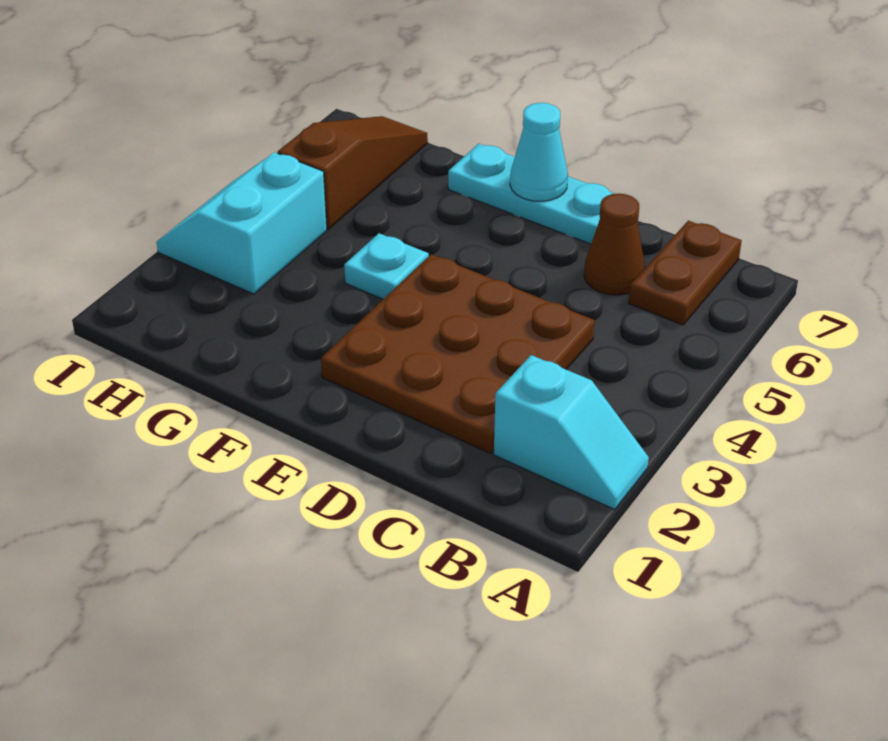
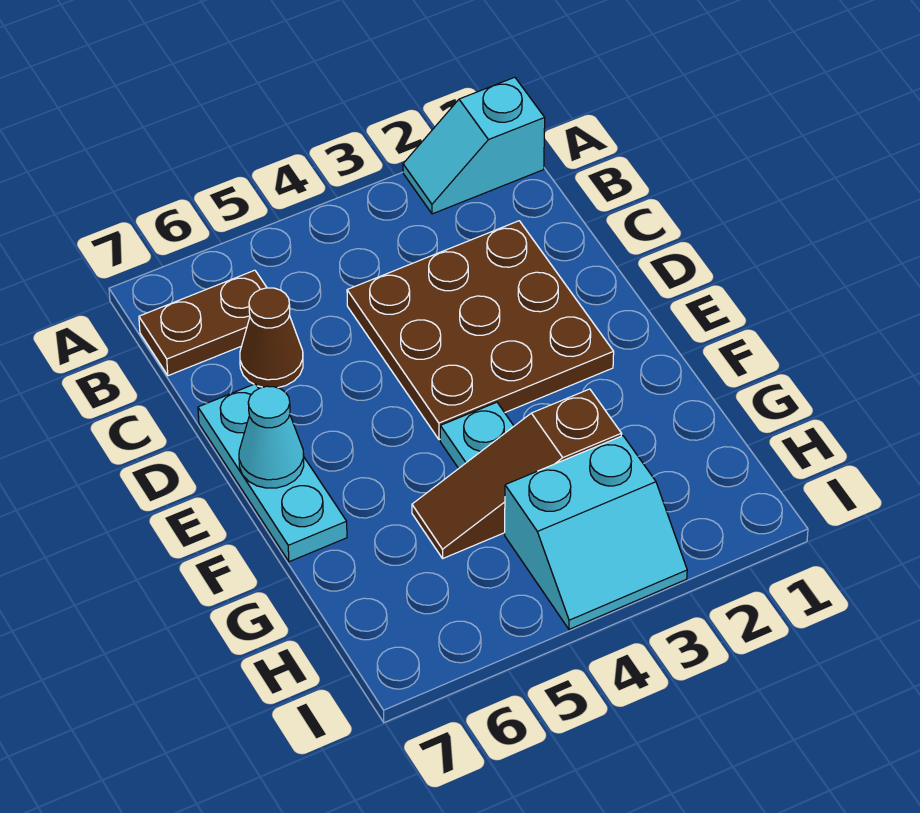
cyan 1x2 slope [494,355,649,510] -> cyan 1x2 slope turned to [403,77,545,214]
brown 1x3 slope [278,116,428,229] -> brown 1x3 slope moved to [412,389,622,558]

